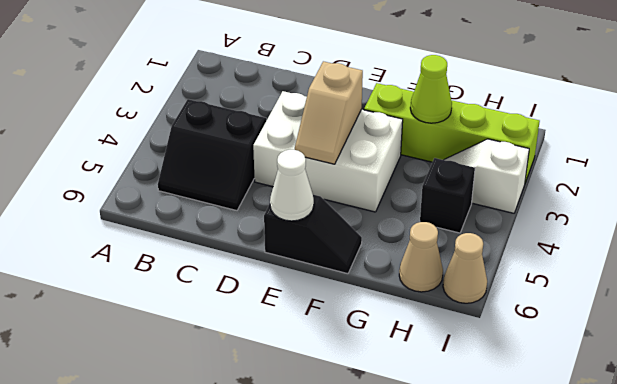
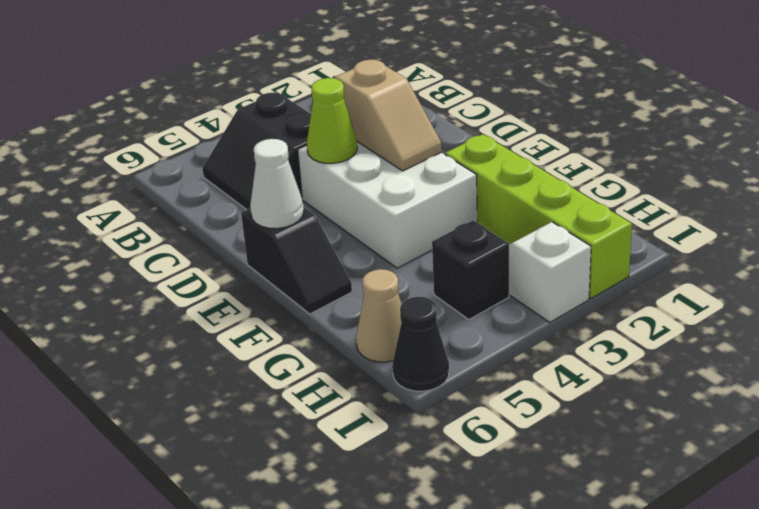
tan 1x2 slope [295,61,363,164] -> tan 1x2 slope turned to [335,60,442,171]
lime 1x1 cone [410,55,452,123] -> lime 1x1 cone moved to [307,78,357,163]
tan 1x1 cone [443,233,487,303] -> black 1x1 cone [392,297,449,391]

